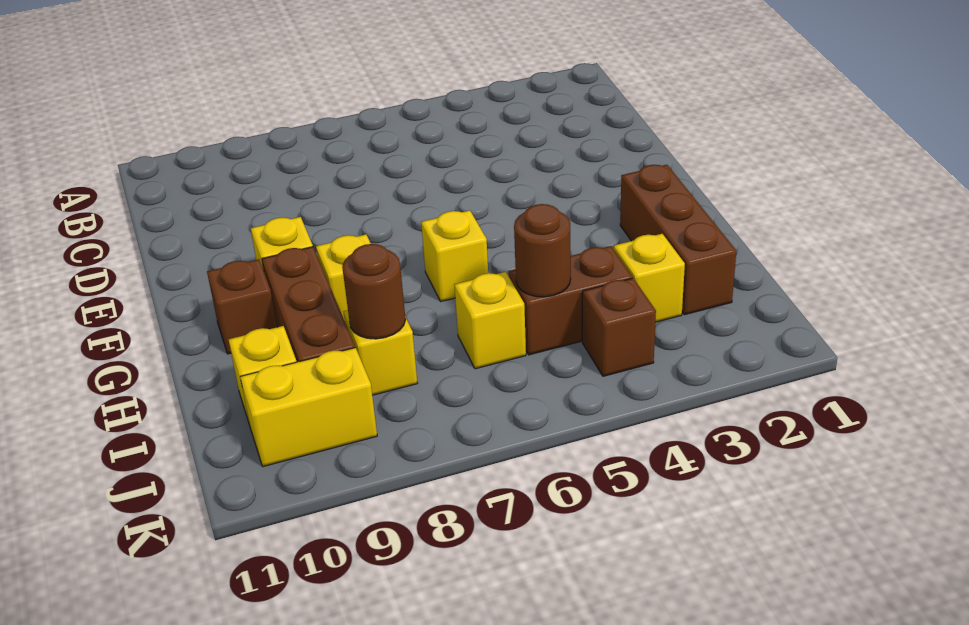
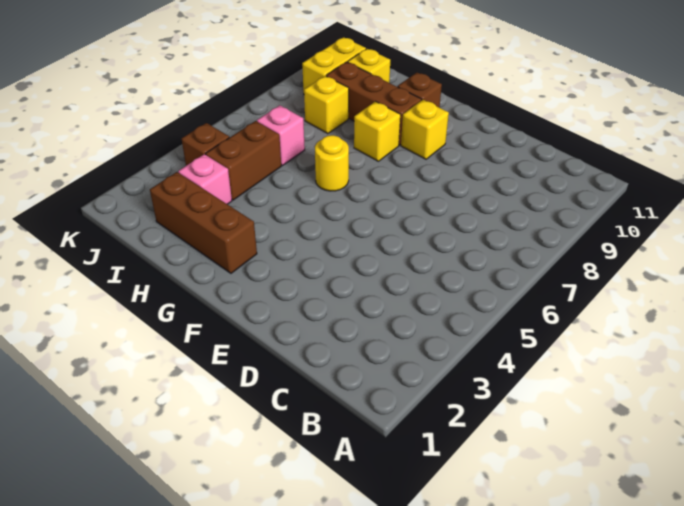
yellow 1x1 brick [421,210,488,301] -> yellow 1x1 round brick [315,135,349,191]
yellow 1x1 brick [614,234,685,322] -> pink 1x1 brick [178,154,232,204]
brown 1x1 round brick [514,204,571,297] -> none
yellow 1x1 brick [454,272,526,369] -> pink 1x1 brick [257,105,305,165]
brown 1x1 round brick [342,244,406,339] -> none

